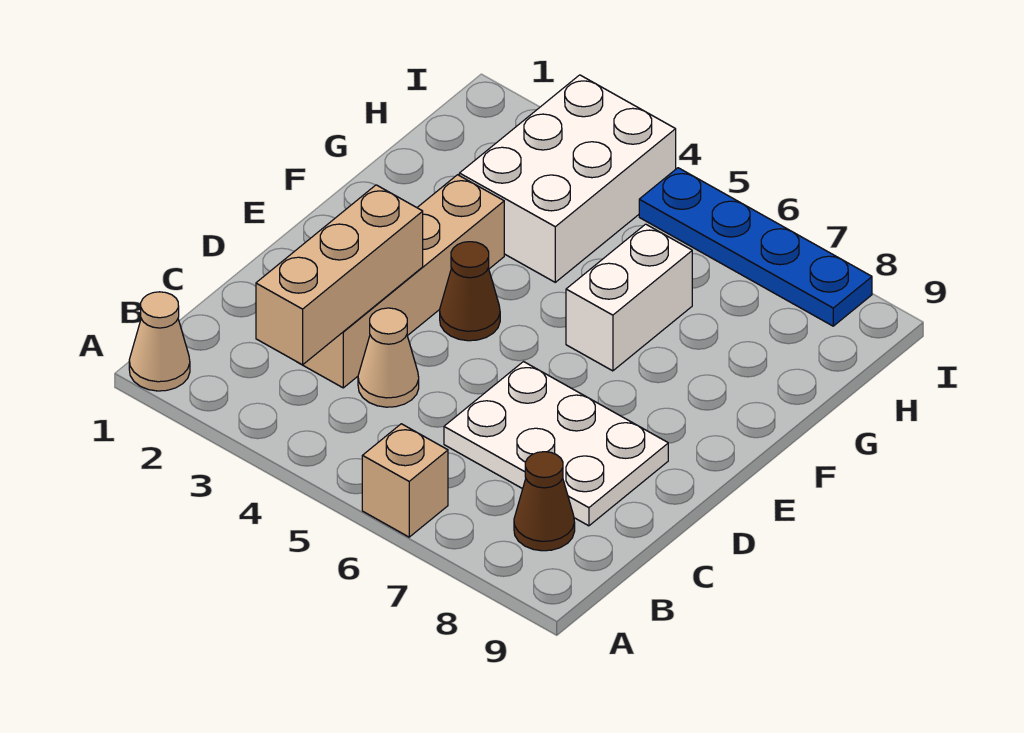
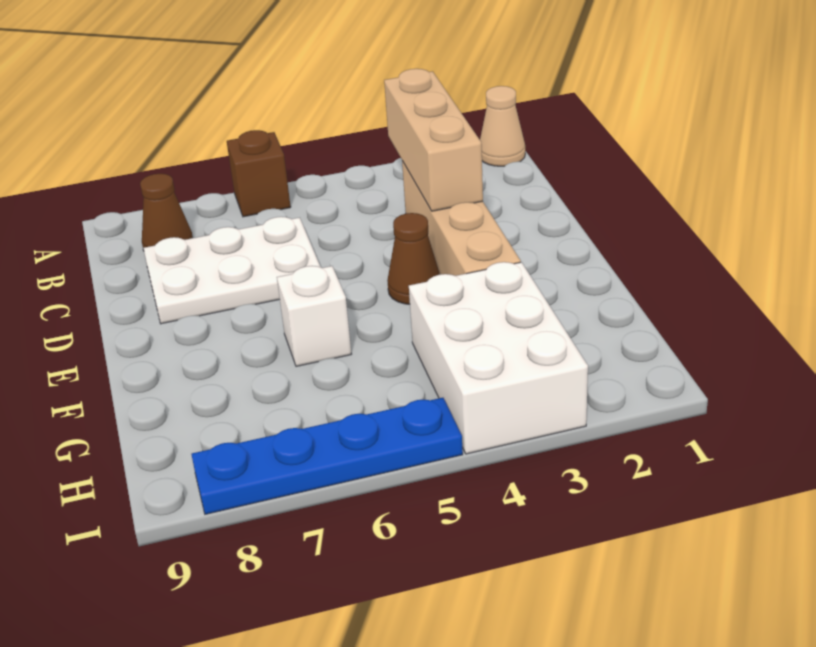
tan 1x1 brick [362,424,448,537] -> brown 1x1 brick [227,130,291,217]
tan 1x1 cone [358,308,419,407] -> none
white 1x2 brick [566,224,692,371] -> white 1x1 brick [277,266,351,366]

